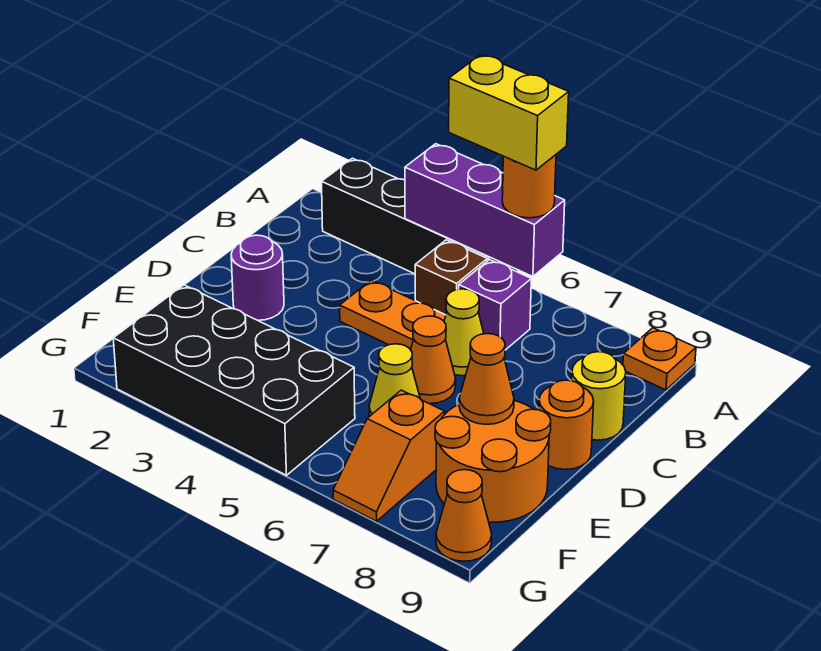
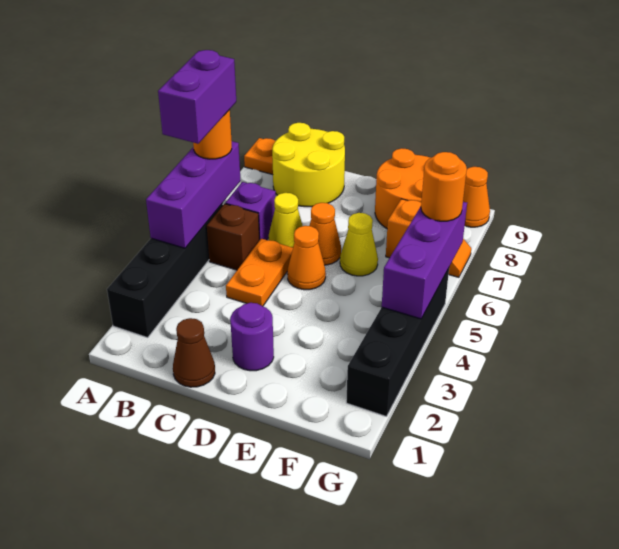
yellow 1x2 brick [449,55,569,170] -> purple 1x2 brick [158,50,236,144]
none -> brown 1x1 cone [173,318,215,387]
yellow 1x1 round brick [572,352,626,440] -> yellow 2x2 round brick [272,123,345,207]
orange 1x1 round brick [539,380,594,470] -> orange 1x1 round brick moved to [421,152,467,221]
orange 1x1 cone [459,334,514,424] -> orange 1x1 cone moved to [287,226,326,290]
black 2x4 brick [113,285,355,475] -> black 1x4 brick [346,268,449,416]
none -> purple 1x3 brick [382,202,467,319]

